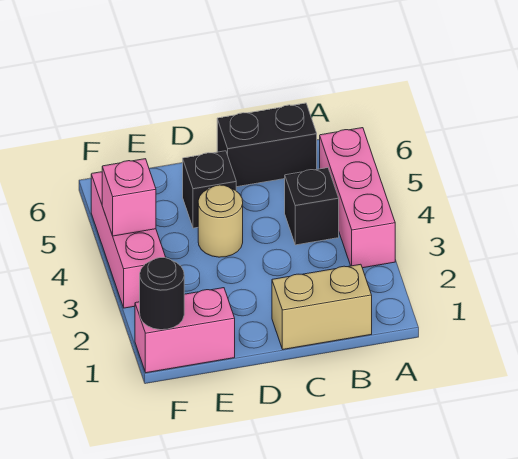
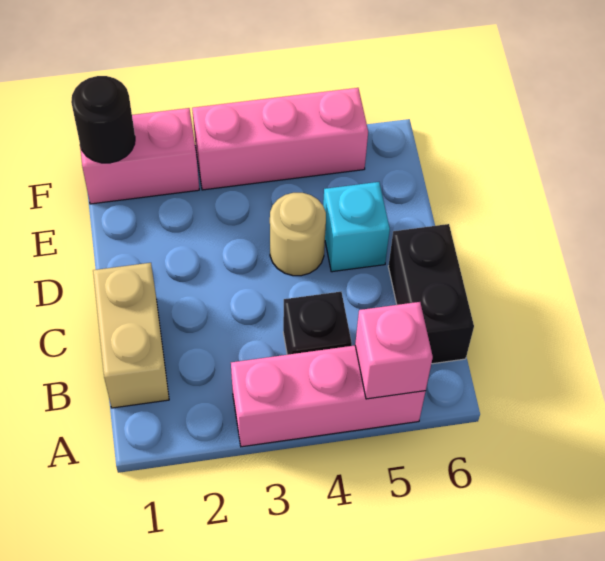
black 1x1 brick [183,151,236,228] -> cyan 1x1 brick [323,182,390,272]
pink 1x2 brick [135,288,235,373] -> pink 1x2 brick turned to [80,108,199,204]
pink 1x1 brick [102,159,156,236] -> pink 1x1 brick moved to [355,302,433,399]

